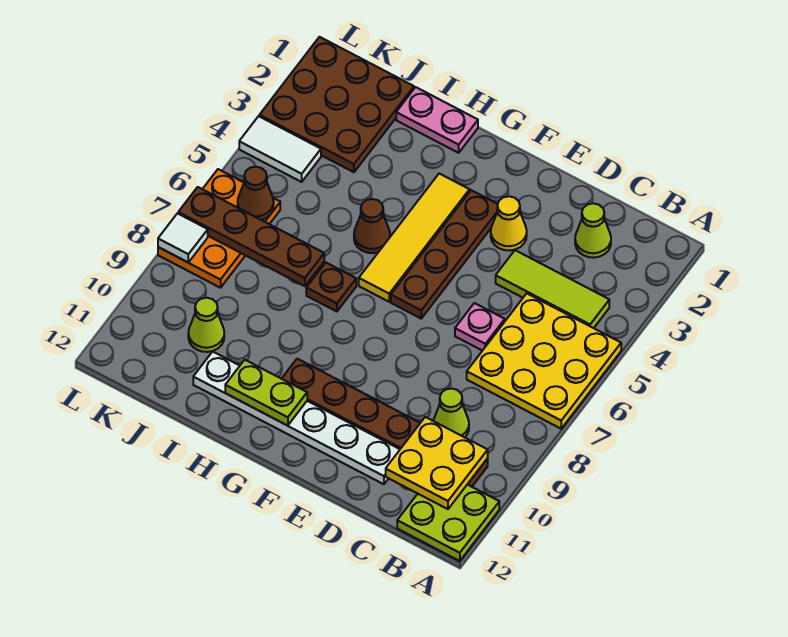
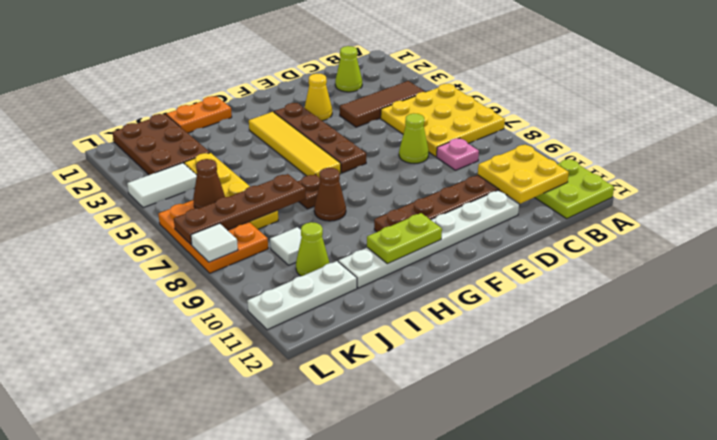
lime 1x3 tile [496,250,609,328] -> brown 1x3 tile [340,81,425,127]
lime 1x1 cone [433,389,469,437] -> lime 1x1 cone moved to [399,113,429,164]
pink 1x1 plate [455,303,505,351] -> pink 1x1 plate moved to [437,138,479,170]
pink 1x2 plate [396,87,478,153] -> orange 1x2 plate [167,96,232,133]
brown 1x1 cone [354,199,390,253] -> brown 1x1 cone moved to [314,168,346,221]
brown 3x3 plate [259,37,414,172] -> brown 2x3 plate [113,114,210,175]
none -> yellow 1x4 plate [184,153,278,229]
none -> white 1x1 tile [270,227,302,265]
none -> white 1x3 plate [247,261,357,330]

